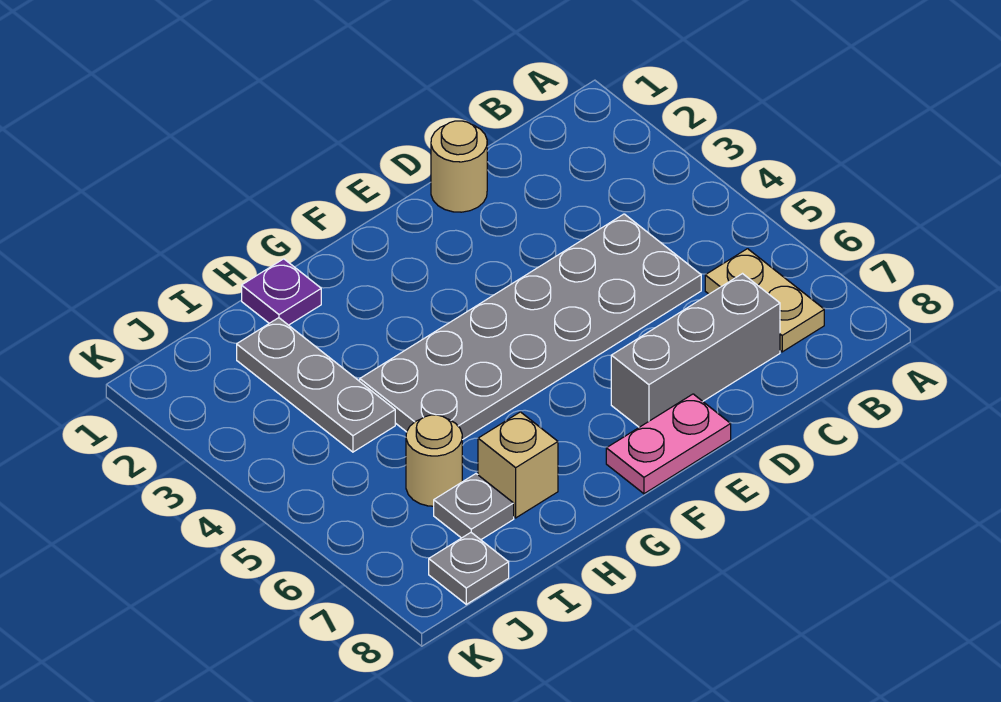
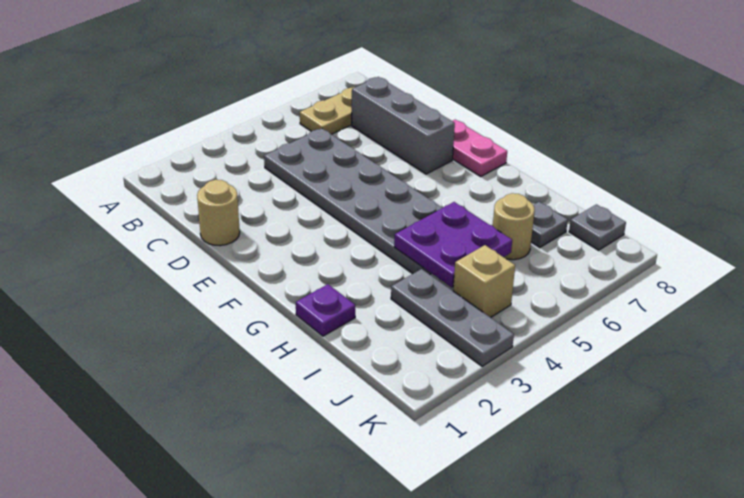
none -> purple 2x2 plate [394,202,512,288]
tan 1x1 brick [478,412,558,518] -> tan 1x1 brick moved to [453,245,515,318]
grey 1x3 plate [237,318,395,452] -> grey 1x3 plate turned to [391,269,514,366]

